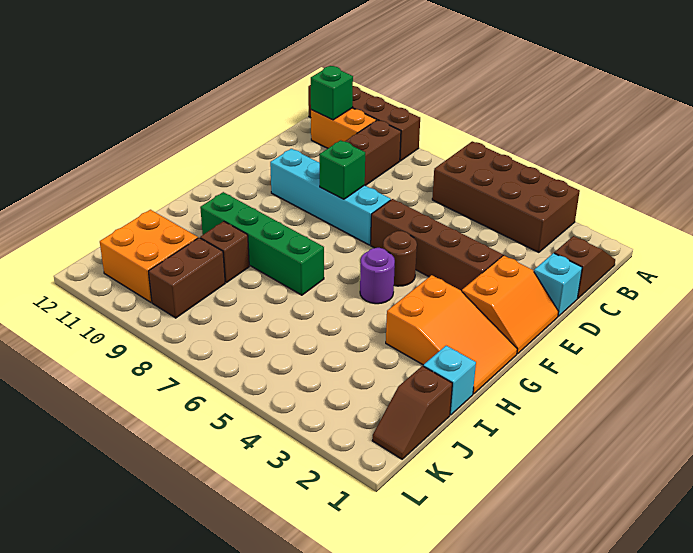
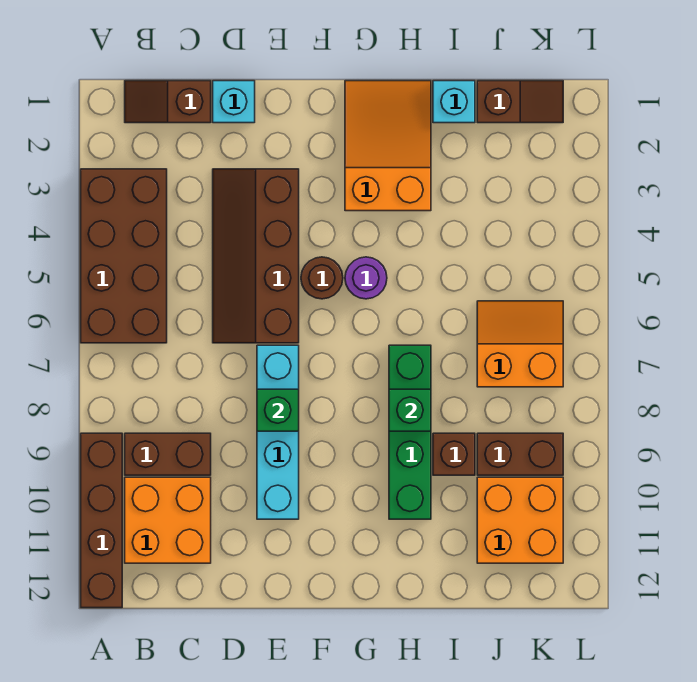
orange 1x2 brick [311,108,376,148] -> orange 2x2 brick [125,477,211,563]
green 1x1 brick [311,66,353,120] -> green 1x1 brick moved to [389,389,431,431]
orange 2x2 slope [462,255,558,354] -> orange 2x2 slope moved to [477,301,563,387]

